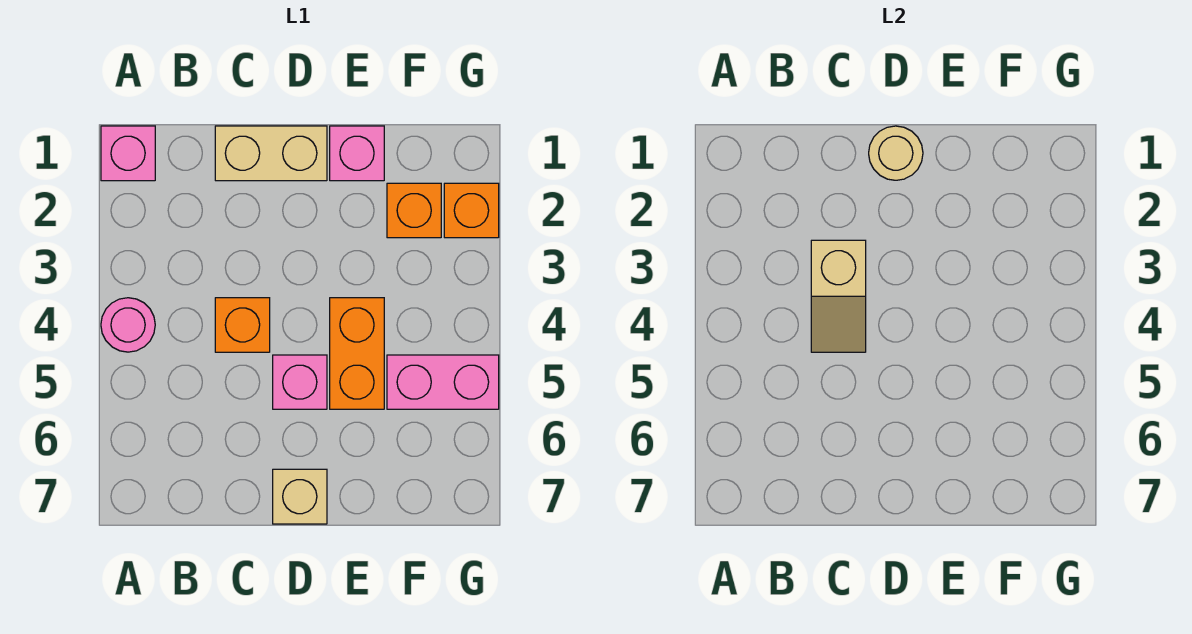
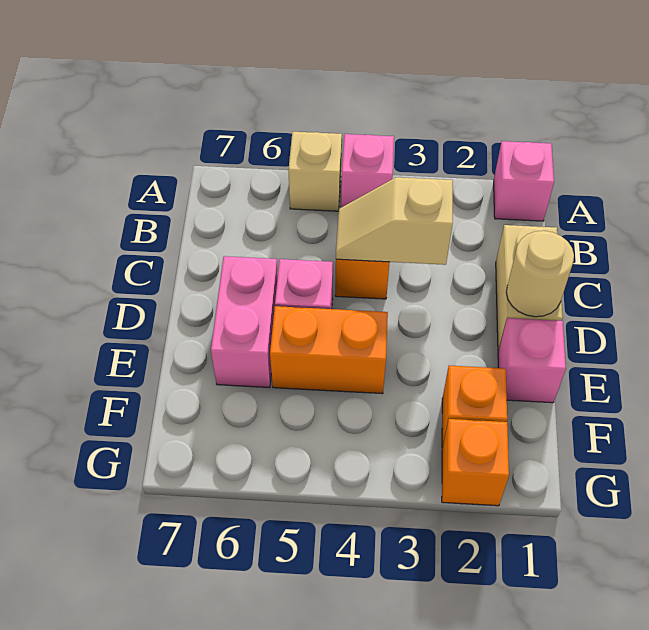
pink 1x1 round brick [101,298,155,352] -> pink 1x1 brick [341,134,394,208]
tan 1x1 brick [273,469,327,524] -> tan 1x1 brick moved to [288,132,342,211]
pink 1x2 brick [387,355,499,409] -> pink 1x2 brick moved to [211,256,278,388]

